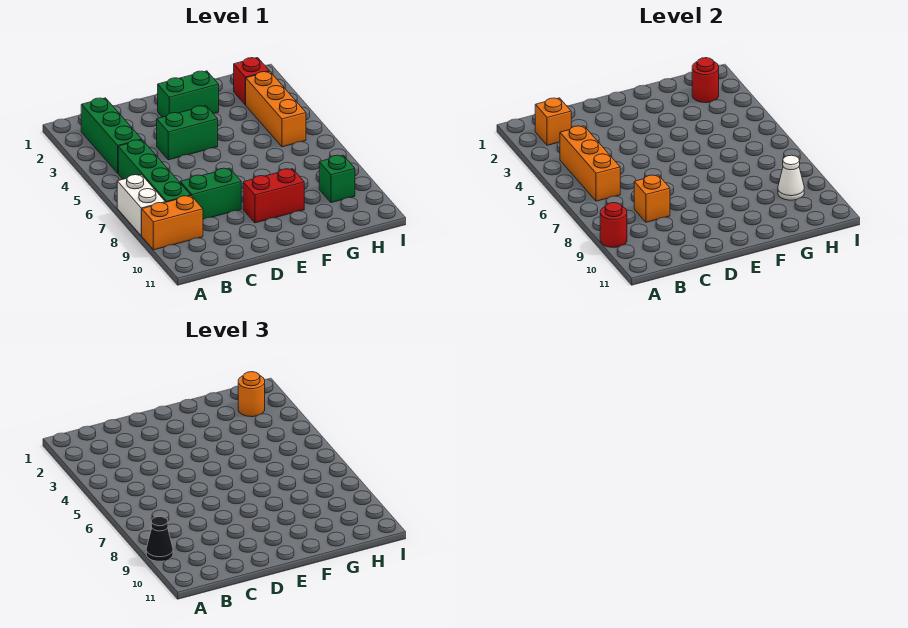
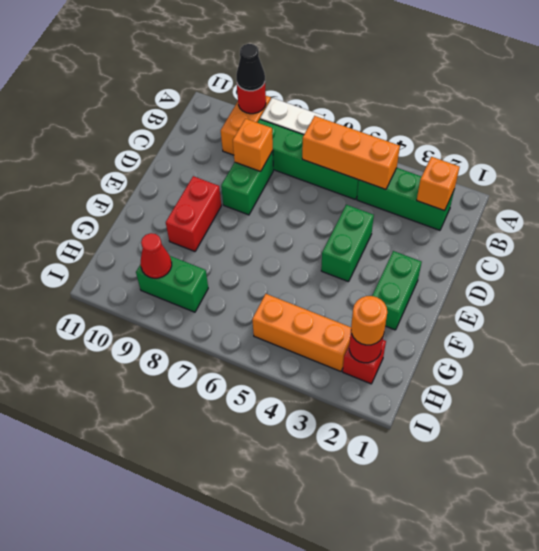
green 1x1 brick [319,155,355,203] -> green 1x2 brick [136,256,208,312]
white 1x1 cone [778,155,804,200] -> red 1x1 cone [140,233,172,278]

